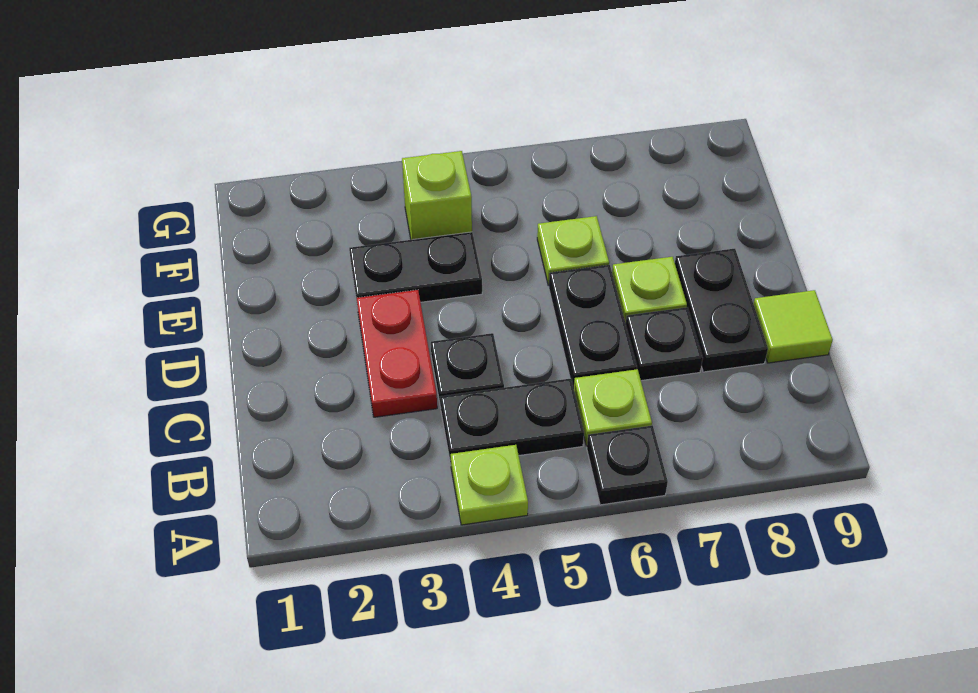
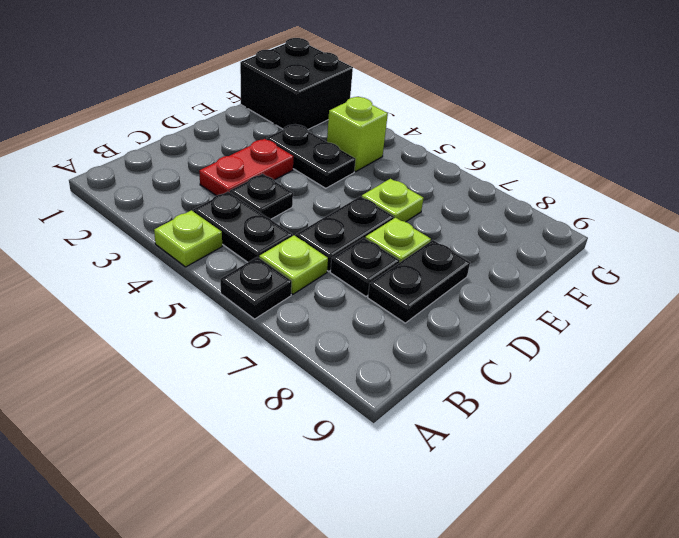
lime 1x1 tile [753,290,833,363] -> none
none -> black 2x2 brick [240,38,353,129]

